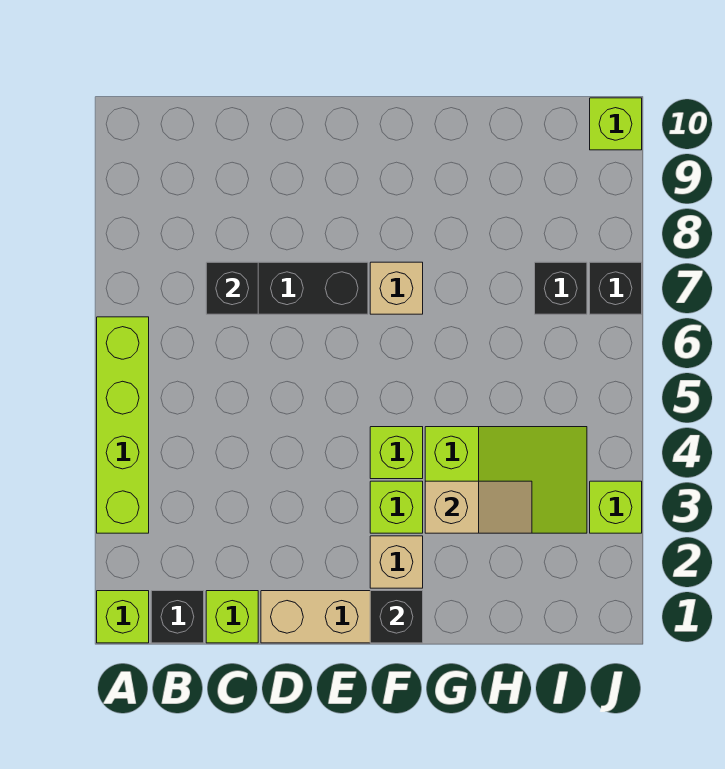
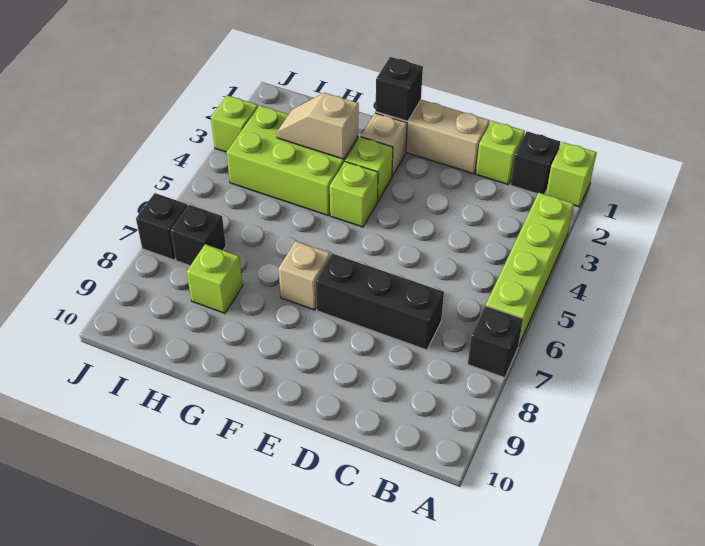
black 1x1 brick [206,262,258,314] -> black 1x1 brick moved to [468,306,523,378]
lime 2x3 slope [425,427,587,533] -> lime 2x3 brick [226,105,358,216]
lime 1x1 brick [590,98,642,150] -> lime 1x1 brick moved to [187,244,243,313]

